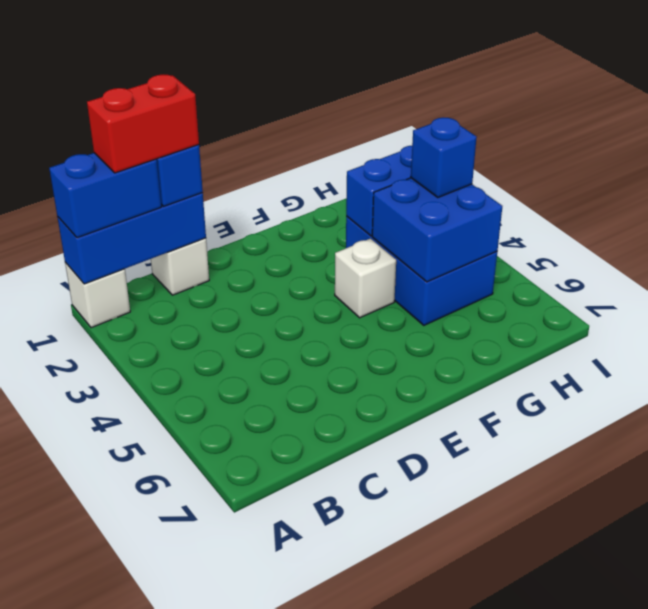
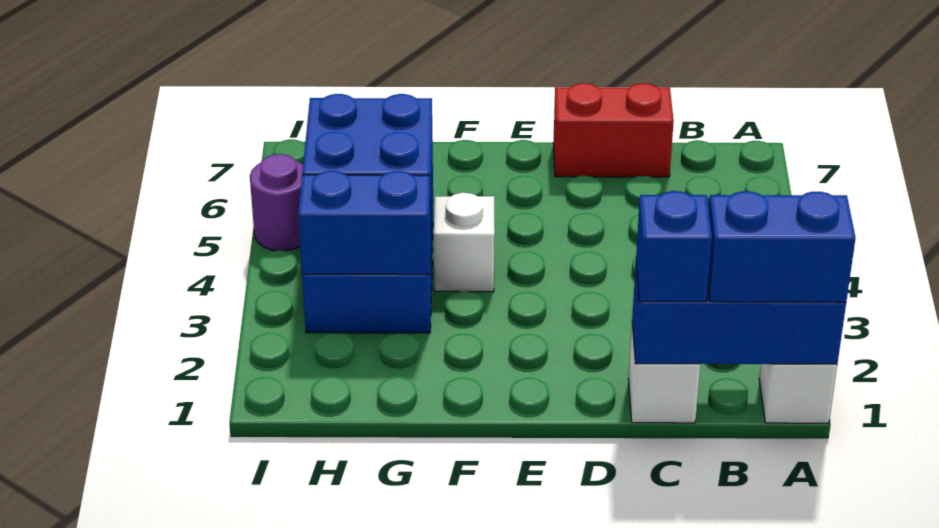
red 1x2 brick [87,74,199,173] -> red 1x2 brick moved to [553,83,674,177]
blue 1x1 brick [411,117,477,198] -> none
none -> purple 1x1 round brick [250,154,303,251]

